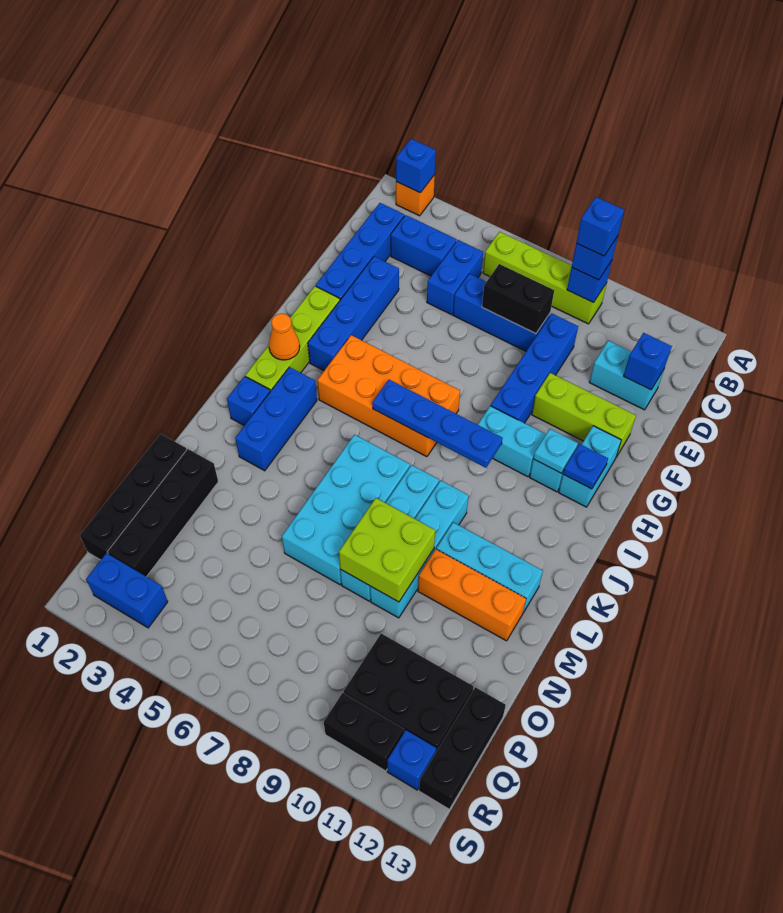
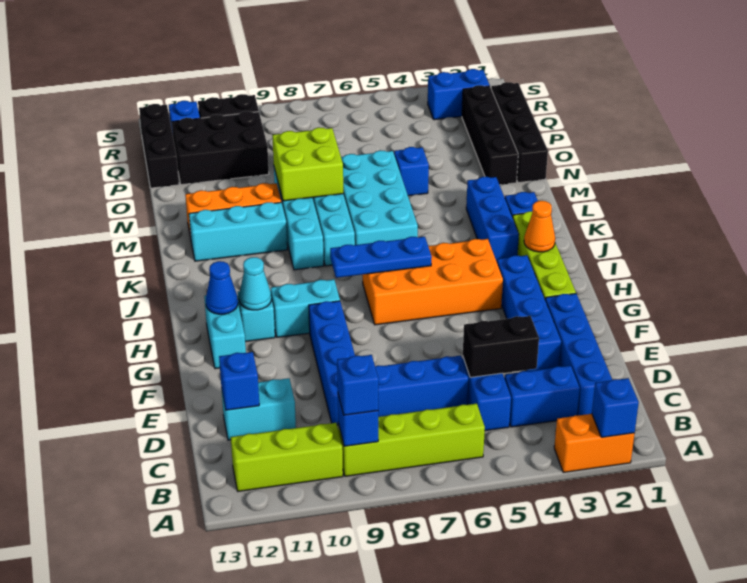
orange 1x1 brick [396,175,435,216] -> orange 1x2 brick [554,414,635,472]
blue 1x1 brick [576,197,624,256] -> blue 1x1 brick moved to [394,147,429,196]
black 1x2 brick [482,264,554,334] -> black 1x2 brick moved to [463,316,539,377]
lime 1x3 brick [532,373,636,457] -> lime 1x3 brick moved to [231,423,343,491]
cyan 1x1 plate [533,429,578,473] -> cyan 1x1 cone [239,257,271,310]
blue 1x1 plate [563,444,608,489] -> blue 1x1 cone [206,261,238,314]
blue 1x4 plate [372,380,502,468] -> blue 1x3 plate [330,237,432,278]

